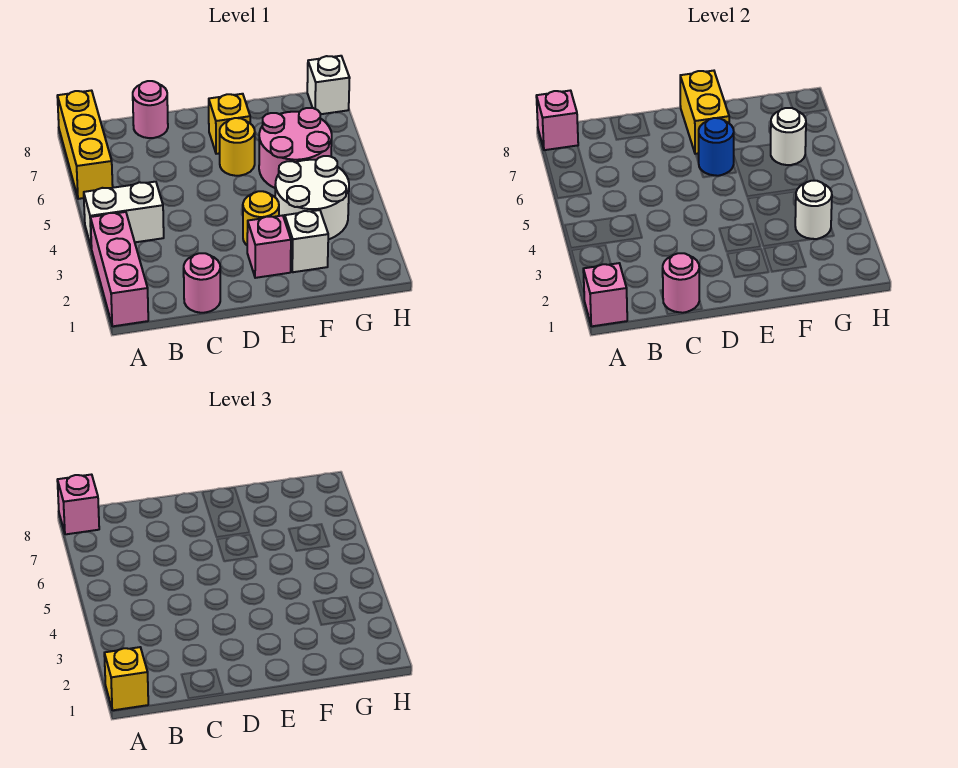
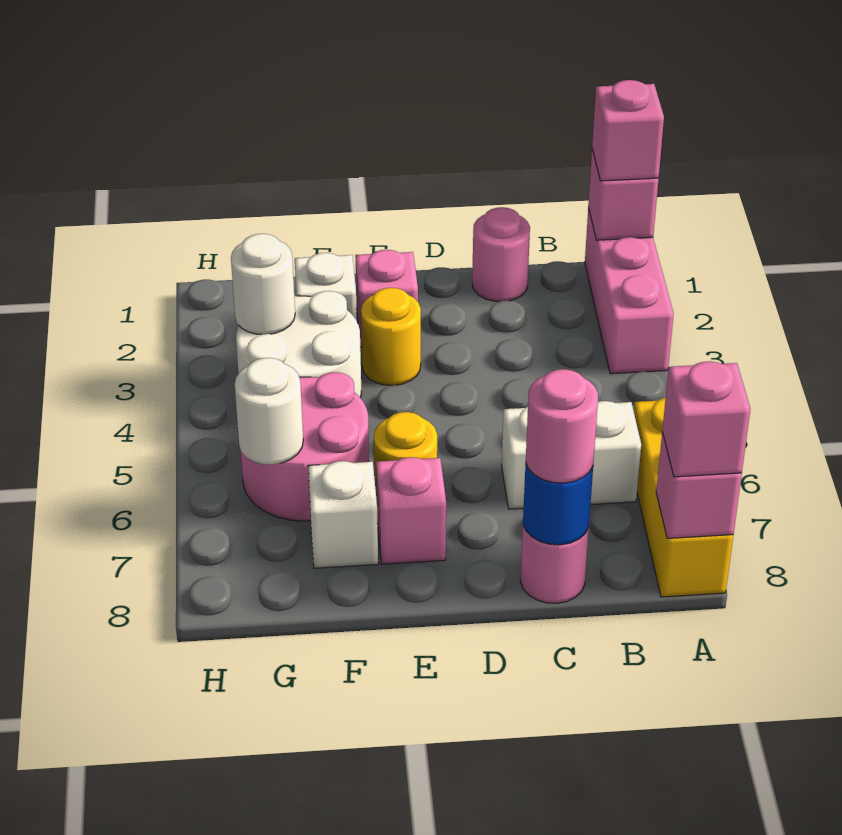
yellow 1x1 brick [104,647,148,710] -> pink 1x1 brick [592,80,664,181]
white 1x2 brick [84,182,164,248] -> white 1x2 brick moved to [502,401,641,509]
pink 1x1 round brick [662,253,699,313] -> pink 1x1 round brick moved to [526,369,598,483]
blue 1x1 round brick [698,118,734,176] -> blue 1x1 round brick moved to [523,464,593,545]
yellow 1x1 brick [209,94,250,154] -> pink 1x1 brick [376,457,446,564]
yellow 1x2 brick [680,71,729,154] -> none
white 1x1 brick [307,56,350,114] -> white 1x1 brick moved to [308,461,378,568]

